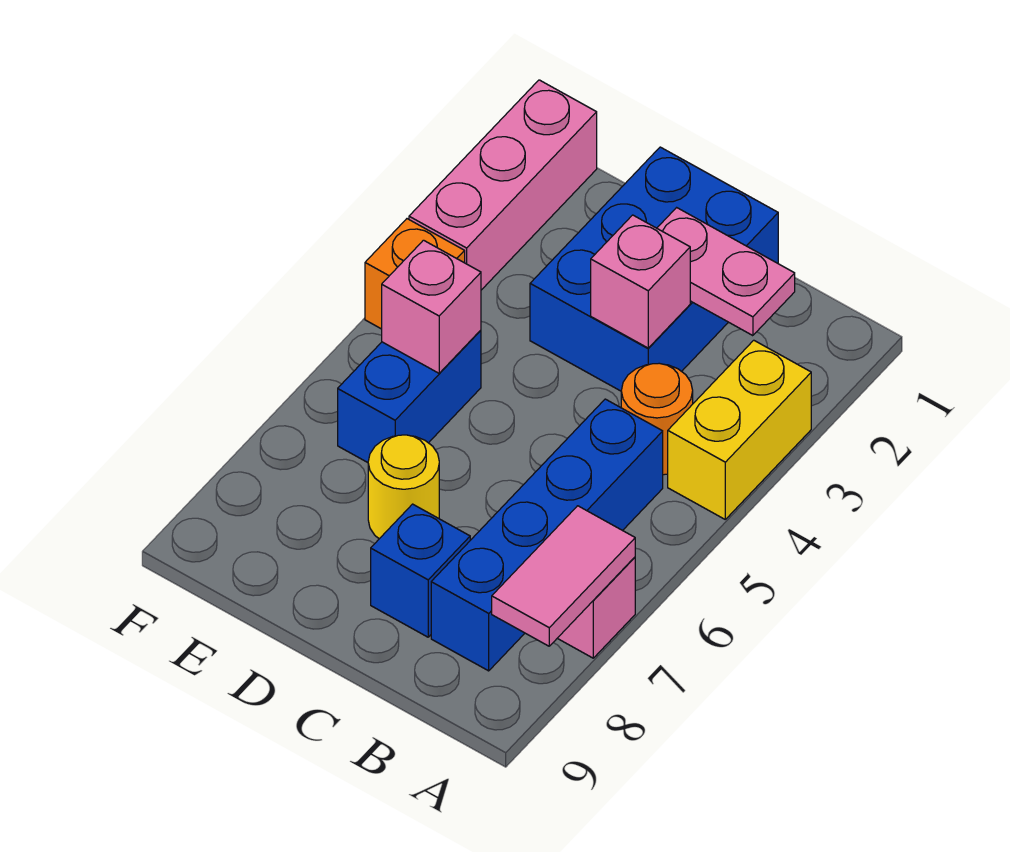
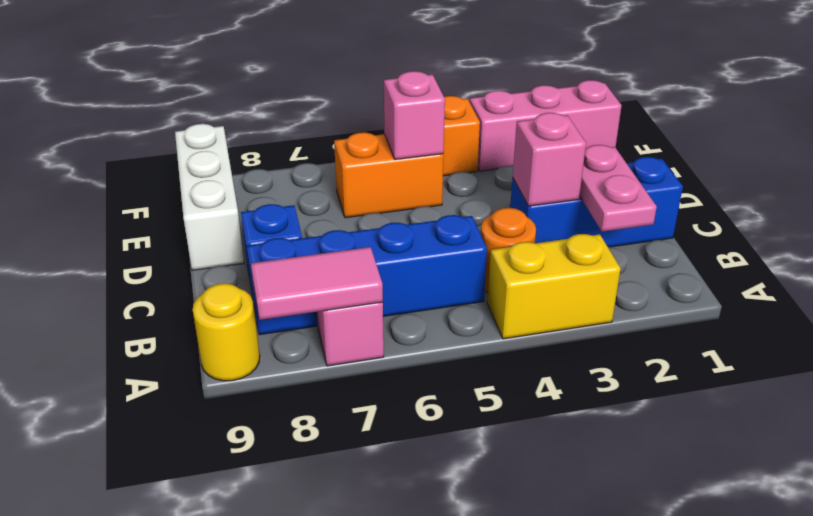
blue 2x3 brick [530,147,778,391] -> blue 1x3 brick [510,157,683,247]
yellow 1x1 round brick [368,435,439,539] -> yellow 1x1 round brick moved to [193,283,260,381]
none -> white 1x3 brick [175,124,244,270]
blue 1x2 brick [338,330,481,463] -> orange 1x2 brick [334,132,444,218]

